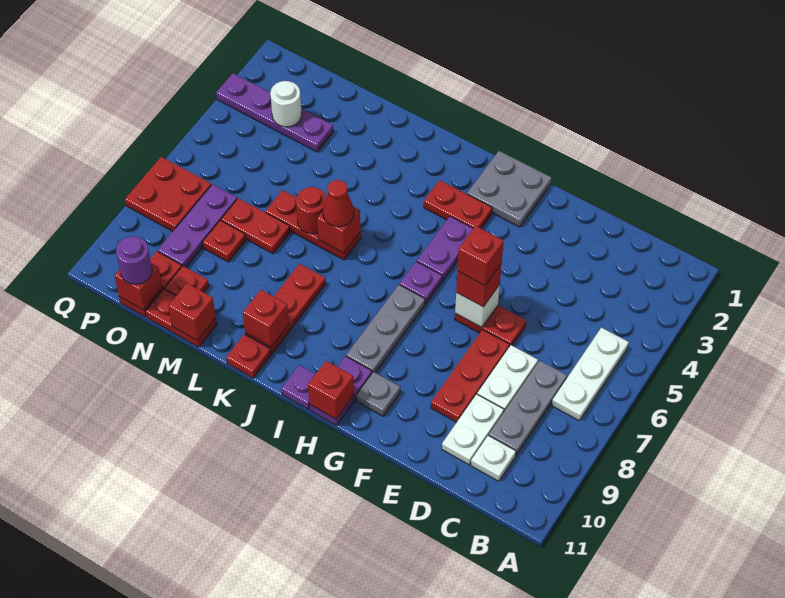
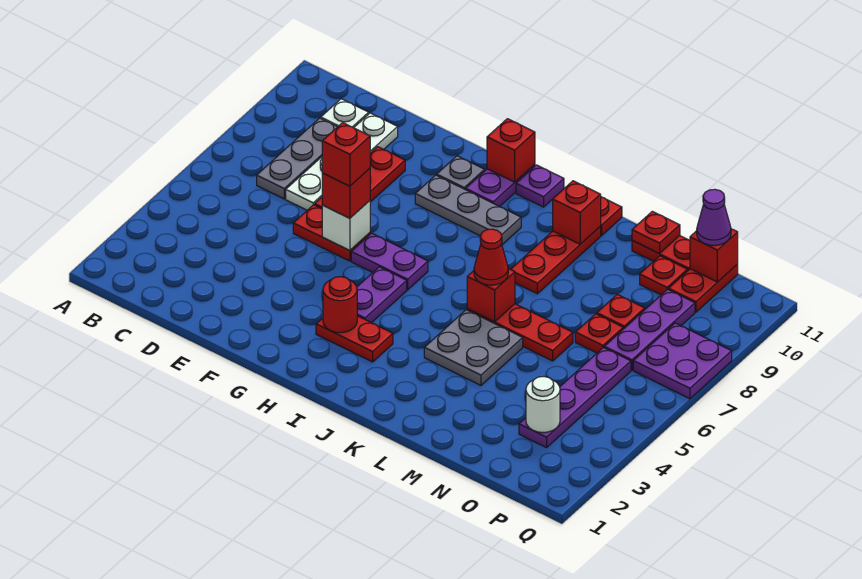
white 1x3 plate [552,328,629,421] -> none
grey 2x2 plate [467,151,552,227] -> grey 2x2 plate moved to [424,310,523,385]
purple 1x1 plate [400,262,442,304] -> purple 1x2 plate [351,233,428,290]
grey 1x3 plate [346,285,425,373] -> grey 1x3 plate turned to [415,175,521,245]
red 1x1 round brick [296,187,326,234] -> red 1x1 round brick moved to [323,277,357,333]
red 1x2 plate [221,198,290,254] -> red 1x1 plate [575,314,623,353]
red 1x1 brick [168,283,216,341] -> red 1x1 plate [632,211,680,254]
purple 1x4 plate [216,73,333,152] -> purple 1x4 plate turned to [519,348,631,448]
purple 1x1 round brick [116,236,152,284] -> purple 1x1 cone [697,189,731,245]
red 2x2 plate [125,157,211,231] -> purple 2x2 plate [633,323,732,399]

